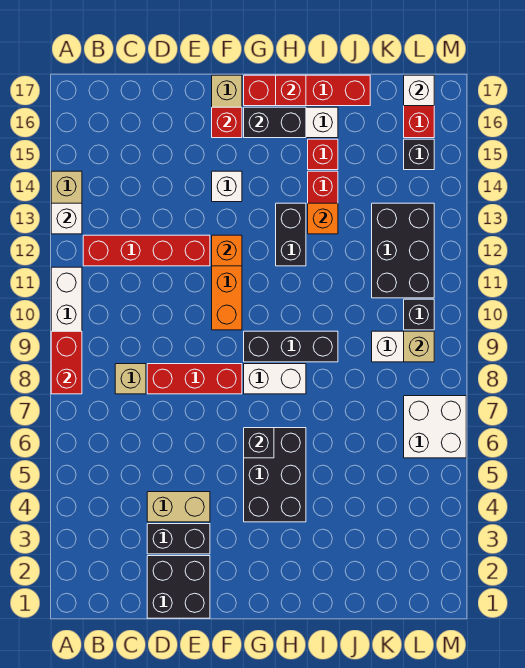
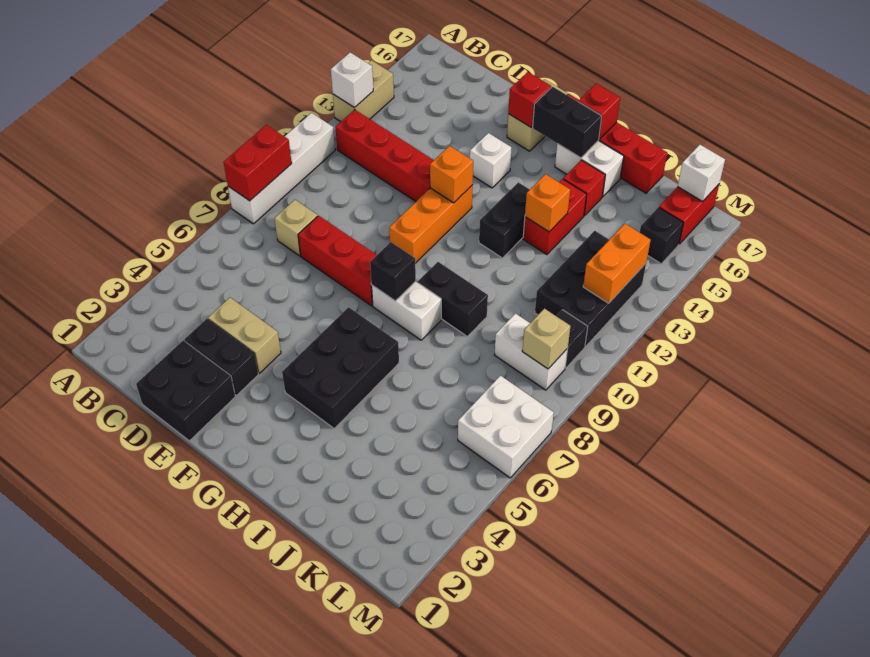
black 1x1 brick [244,428,274,458] -> black 1x1 brick moved to [370,242,416,301]
black 1x3 brick [244,331,338,362] -> black 1x2 brick [418,262,488,337]
none -> orange 1x2 brick [583,224,651,303]

